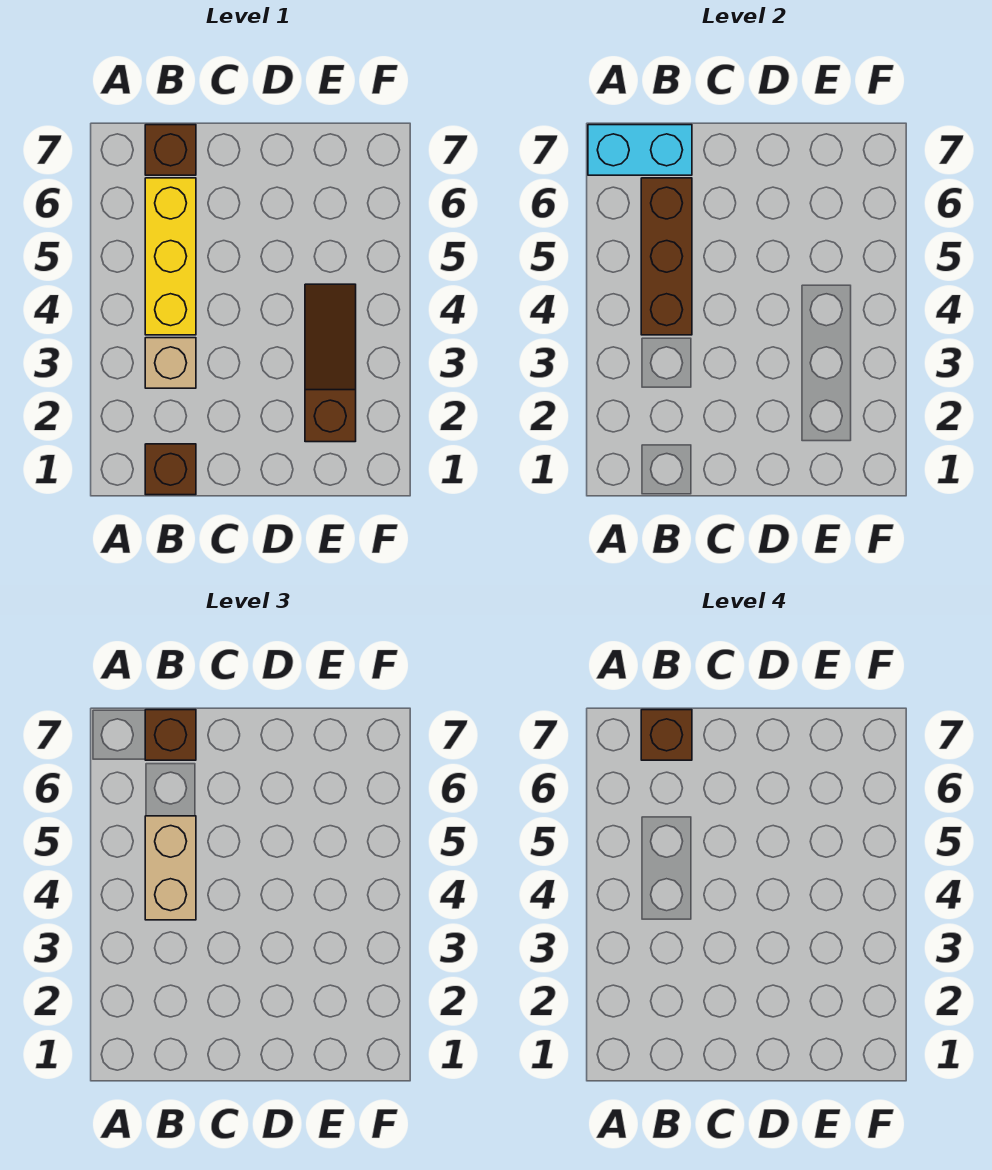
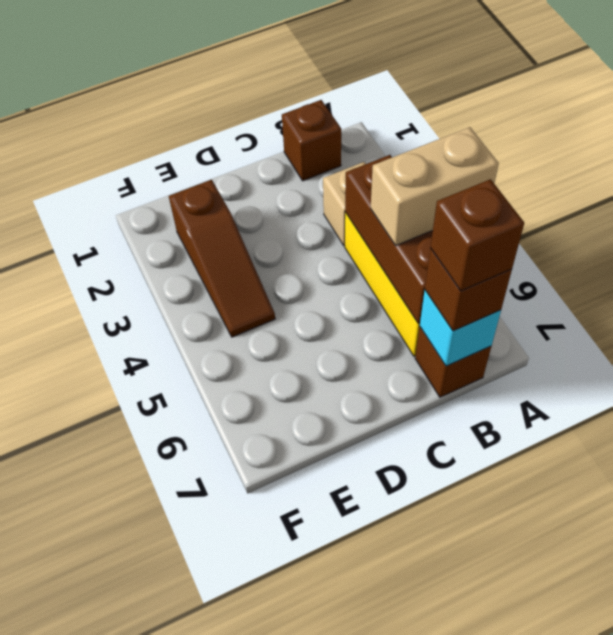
cyan 1x2 brick [588,125,692,175] -> cyan 1x1 brick [420,291,501,366]
tan 1x2 brick [145,816,196,920] -> tan 1x2 brick turned to [371,127,499,246]

